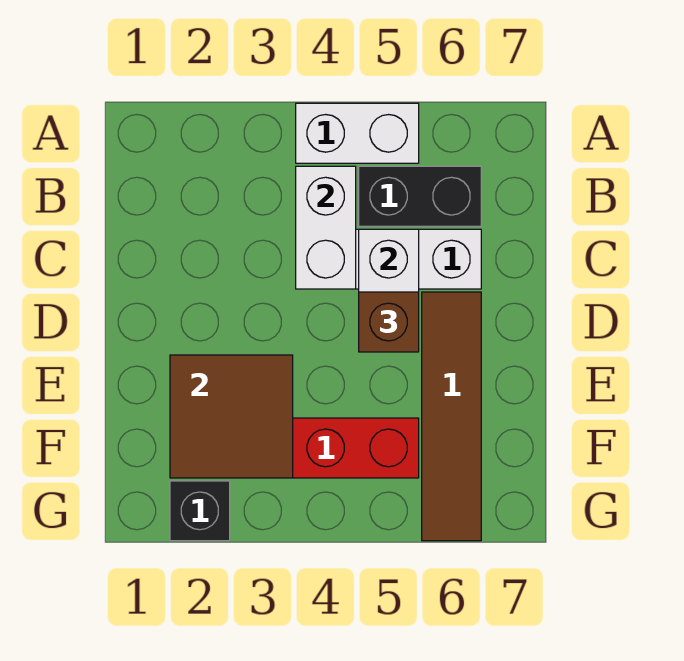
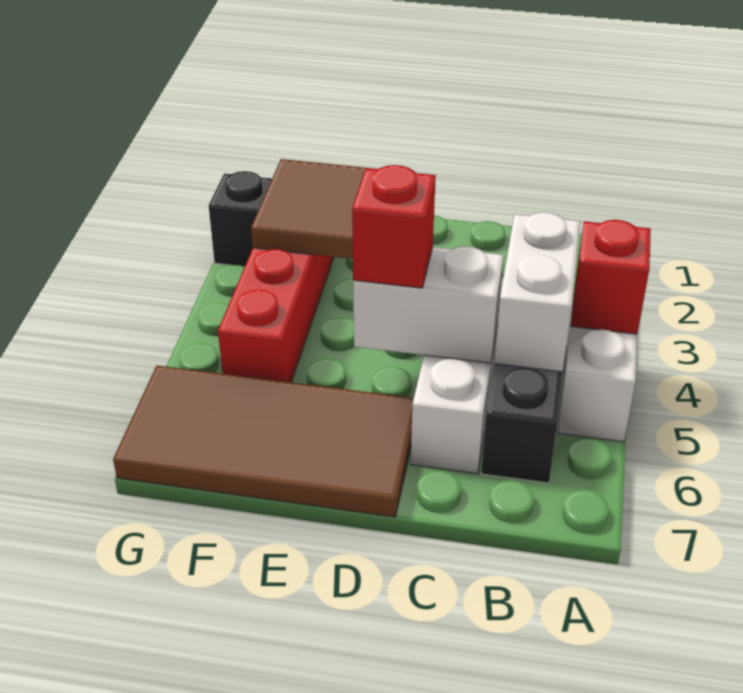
none -> red 1x1 brick [571,220,651,334]
white 1x2 brick [296,166,356,289] -> white 1x2 brick turned to [494,212,580,372]
brown 1x1 brick [359,292,419,352] -> red 1x1 brick [352,165,436,288]
brown 1x4 tile [422,292,481,541] -> brown 2x4 tile [113,365,414,517]

